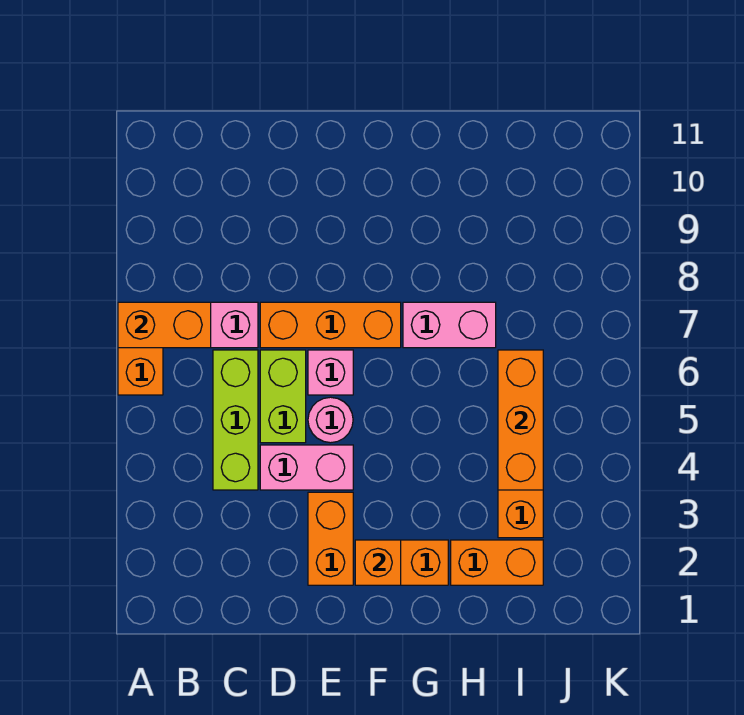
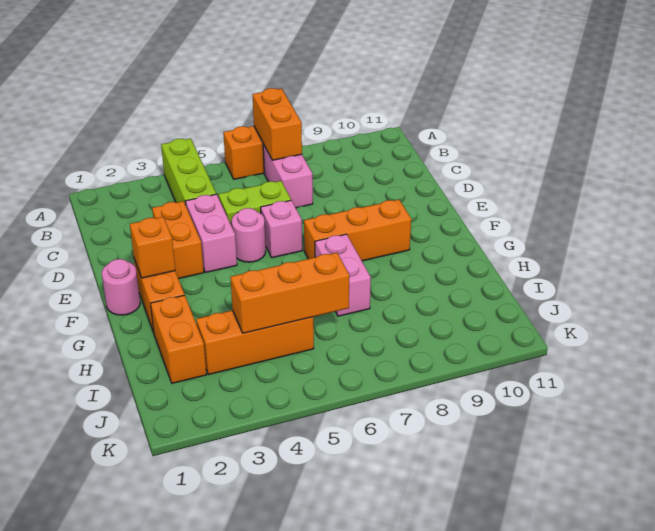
lime 1x3 brick [213,350,258,490] -> lime 1x3 brick turned to [161,138,216,205]
orange 1x3 brick [260,302,401,348] -> orange 1x3 brick turned to [304,200,411,261]
orange 1x2 brick [308,492,353,585] -> orange 1x2 brick turned to [152,201,204,279]
none -> pink 1x1 round brick [102,259,140,315]

